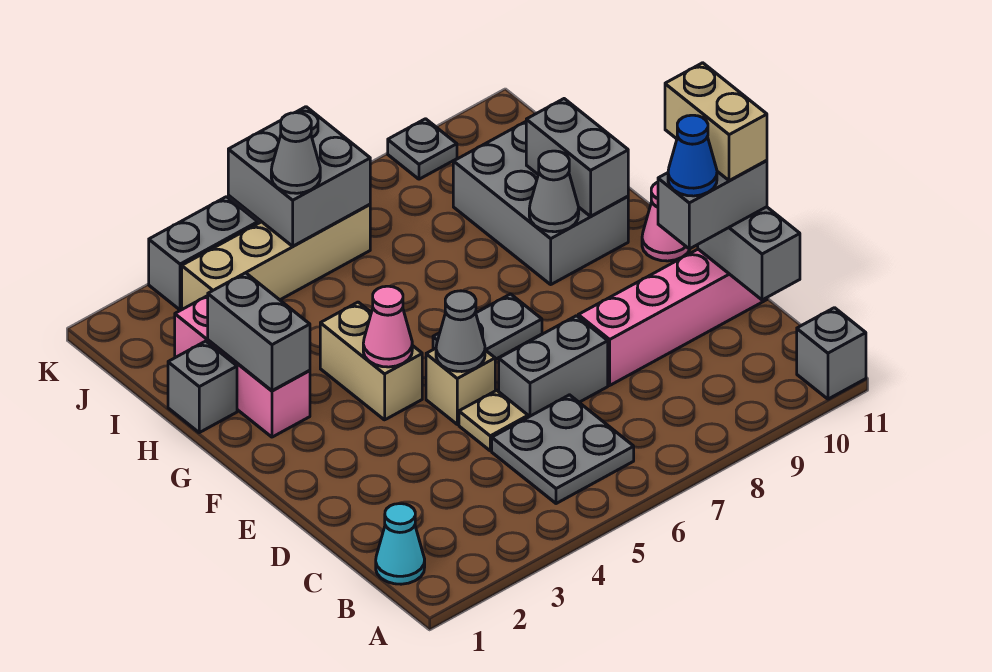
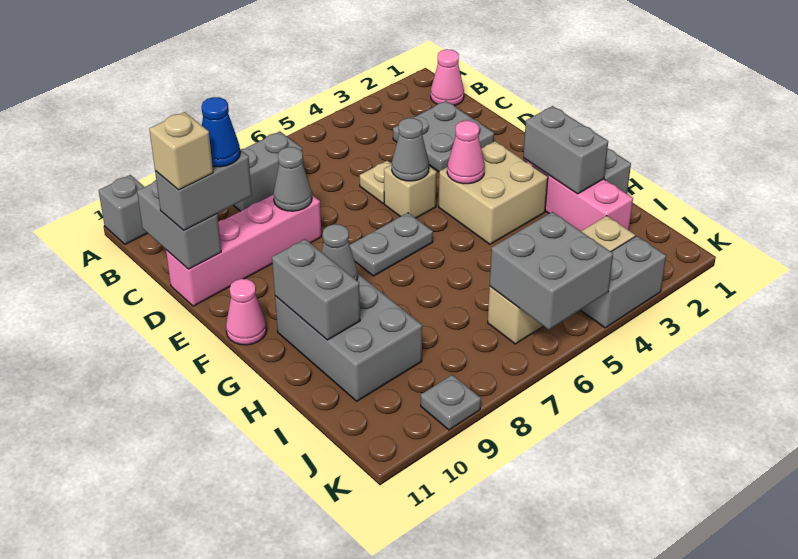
cyan 1x1 cone [376,504,425,584] -> pink 1x1 cone [431,49,464,106]
grey 2x2 plate [492,395,634,504] -> grey 2x2 plate moved to [393,101,494,172]
grey 1x2 brick [499,316,608,417] -> grey 1x2 brick moved to [234,131,303,211]
tan 1x2 brick [665,63,767,181] -> tan 1x1 brick [149,112,213,190]
tan 1x2 brick [320,302,422,420] -> tan 2x2 brick [439,141,548,244]
grey 1x1 cone [271,113,320,193] -> grey 1x1 cone moved to [273,147,312,211]

